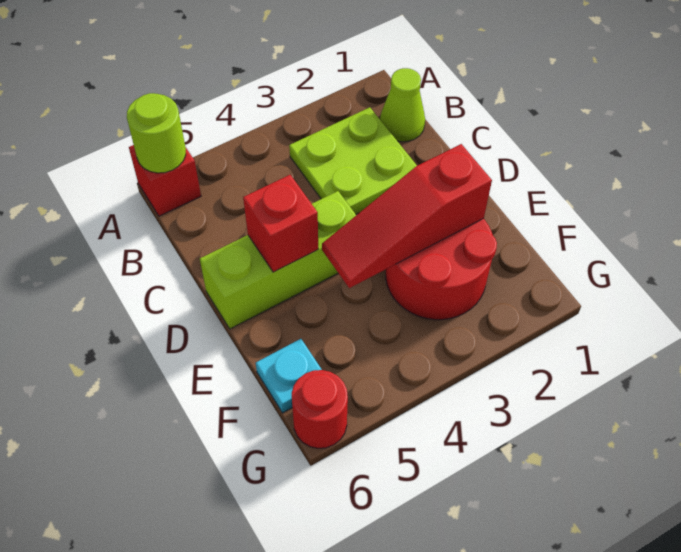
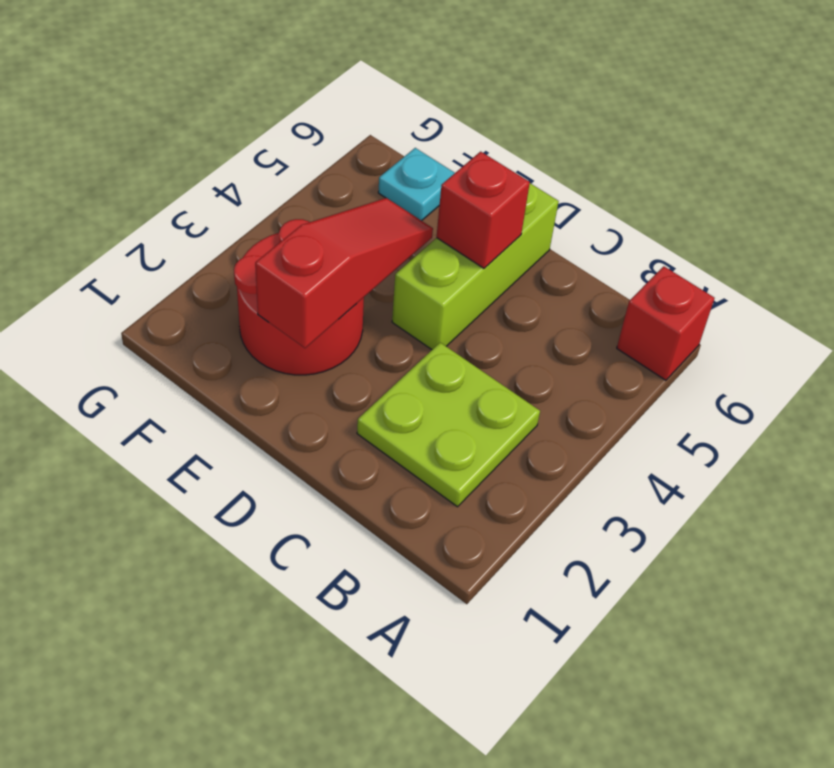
lime 1x1 round brick [127,93,186,173] -> none
lime 1x1 cone [380,68,425,142] -> none
red 1x1 round brick [292,370,348,448] -> none

